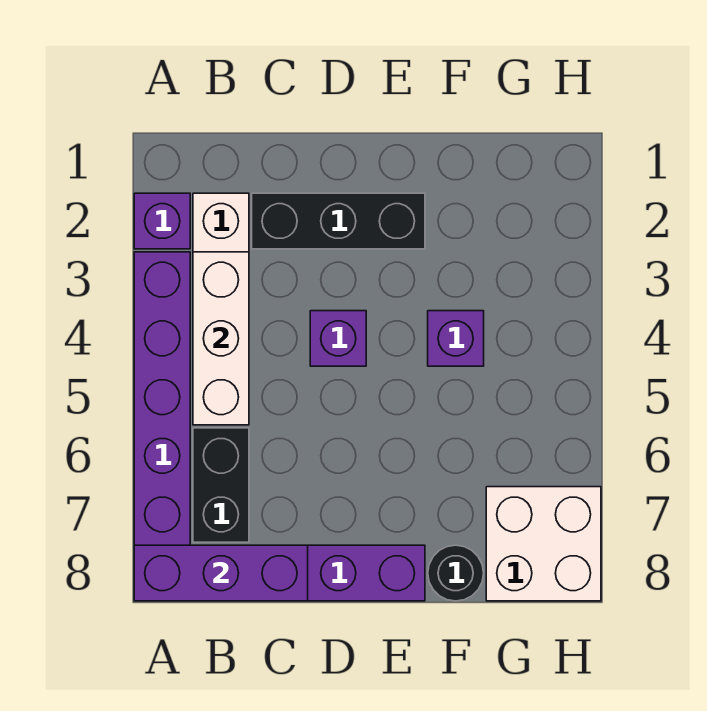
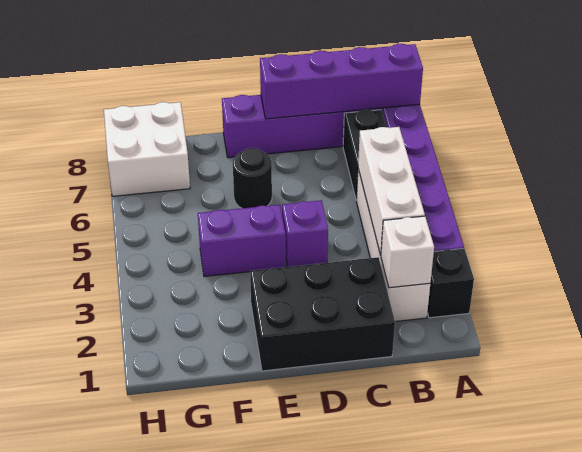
purple 1x1 brick [134,193,190,249] -> black 1x1 brick [427,249,474,318]
purple 1x3 brick [134,545,308,601] -> purple 1x4 brick [260,44,423,119]
none -> white 1x1 brick [381,216,434,288]
black 1x3 brick [252,193,425,249] -> black 2x3 brick [250,257,395,371]
purple 1x1 brick [428,311,484,366] -> purple 1x2 brick [198,205,286,276]
black 1x1 round brick [428,545,484,601] -> black 1x1 round brick moved to [233,148,272,208]

